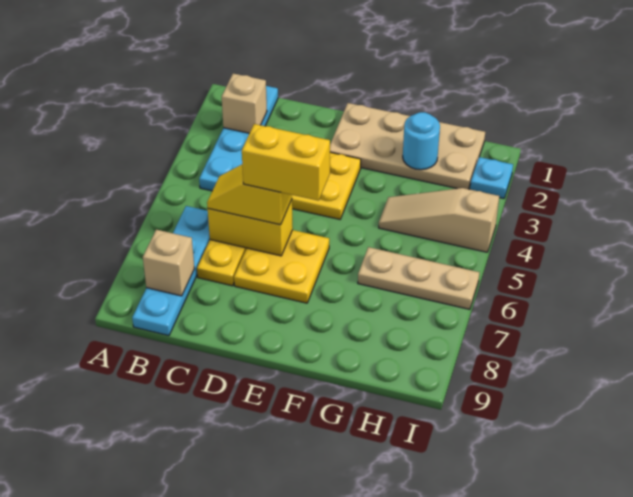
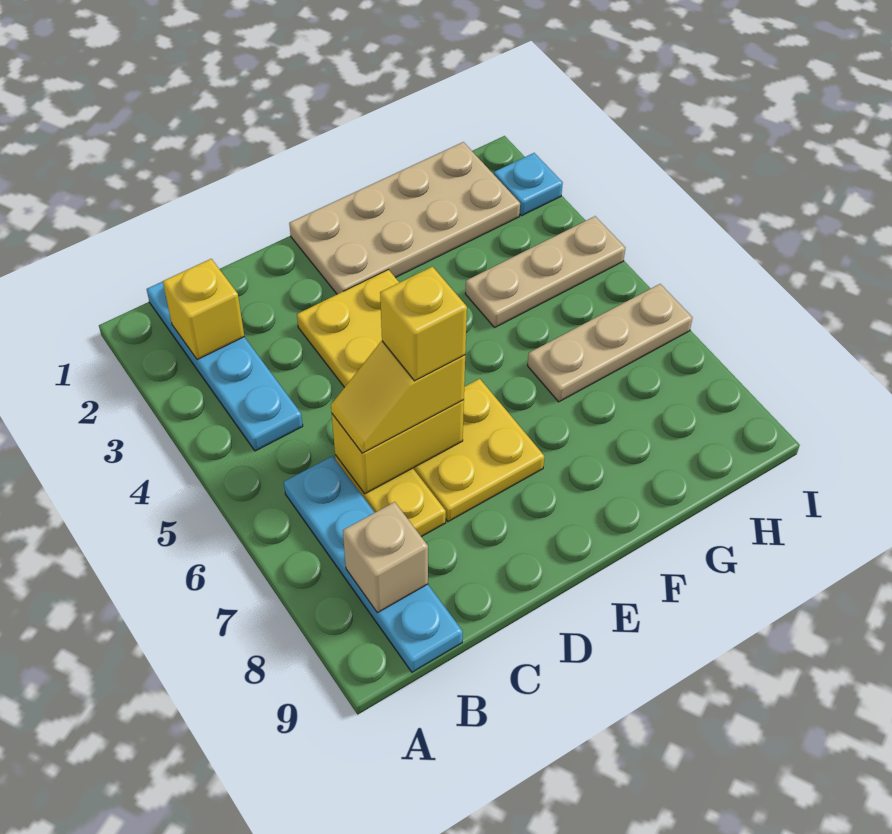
tan 1x1 brick [222,73,267,133] -> yellow 1x1 brick [163,259,244,360]
yellow 1x2 brick [242,124,330,201] -> yellow 1x1 brick [380,267,467,381]
cyan 1x1 round brick [403,112,440,170] -> none
tan 1x3 slope [379,188,499,252] -> tan 1x3 plate [466,216,625,327]

